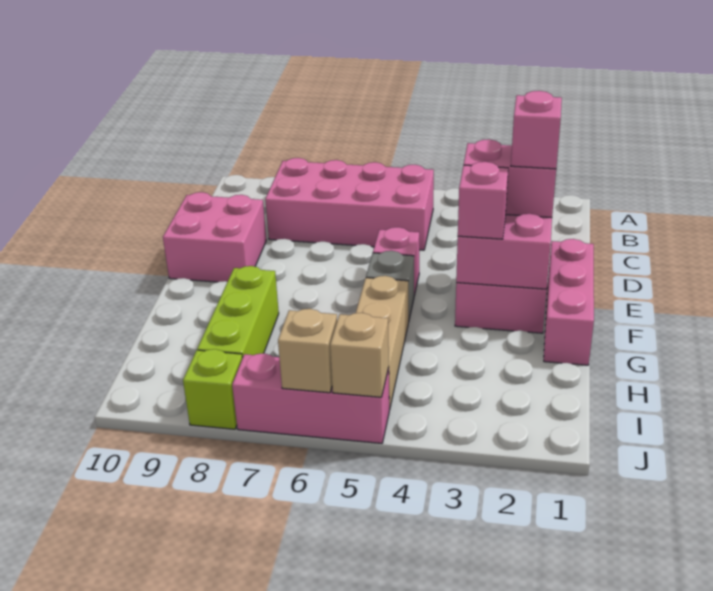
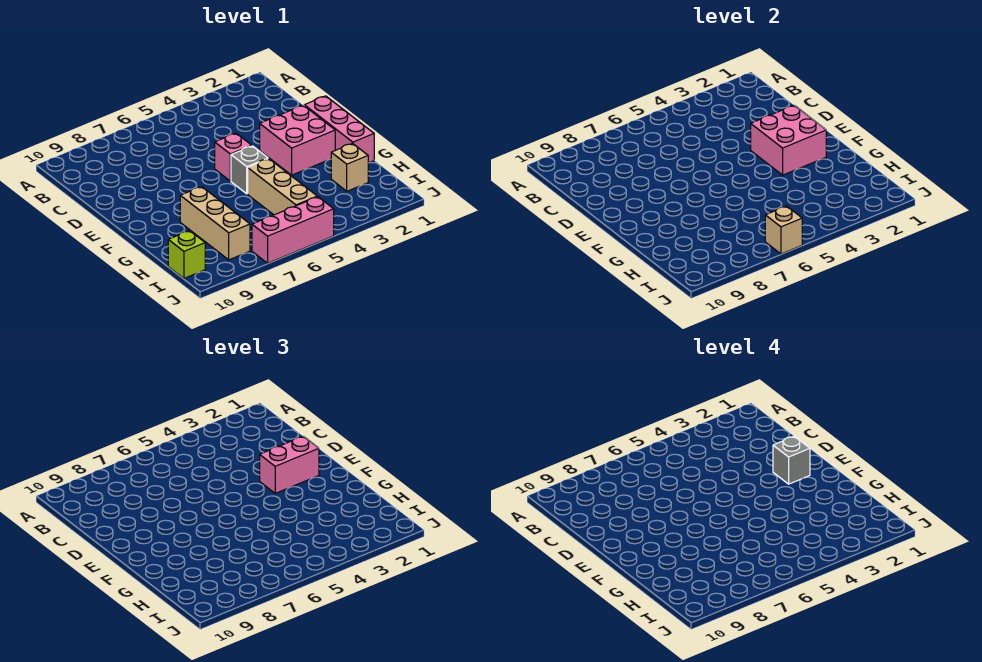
pink 2x4 brick [265,158,434,250] -> none
pink 2x2 brick [163,192,266,282] -> none
pink 1x1 brick [511,91,562,169] -> grey 1x1 brick [773,436,810,484]
pink 1x1 brick [458,162,508,239] -> none
lime 1x3 brick [197,266,279,358] -> tan 1x3 brick [180,187,250,260]
tan 1x1 brick [330,313,389,397] -> tan 1x1 brick moved to [331,143,368,191]
lime 1x1 brick [183,349,242,429] -> lime 1x1 brick moved to [168,231,205,278]

